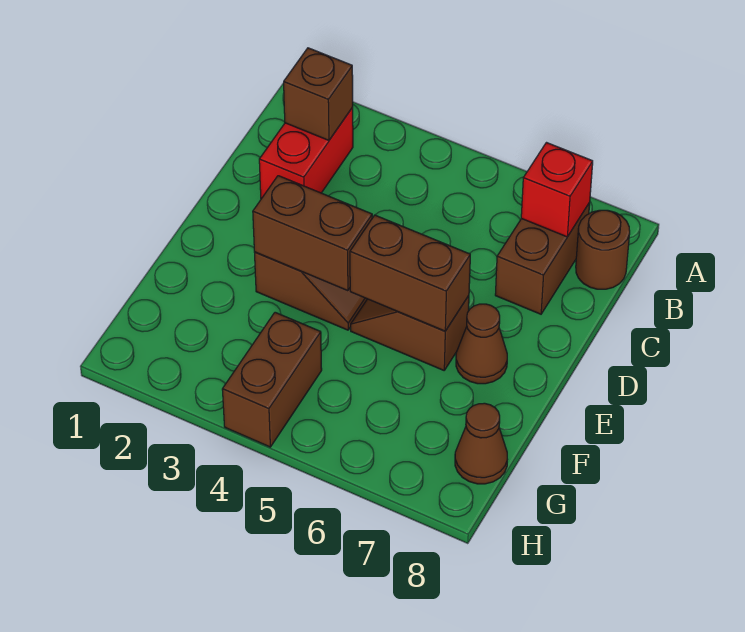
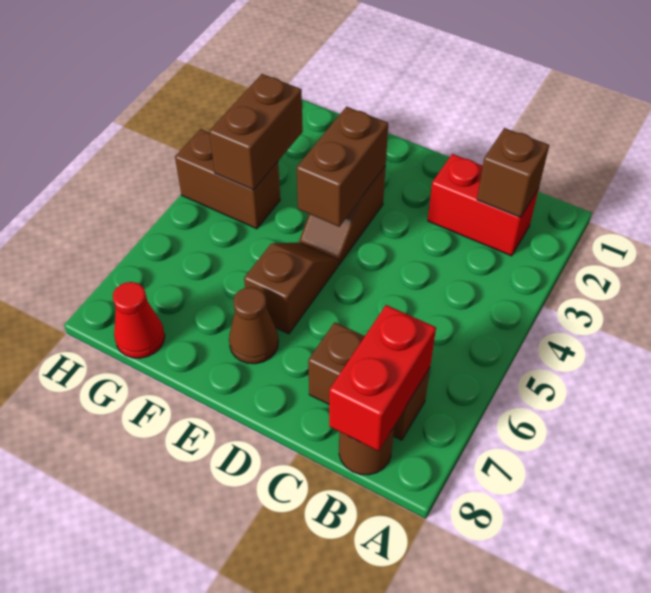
red 1x1 brick [521,143,593,237] -> red 1x2 brick [329,305,436,451]
brown 1x2 brick [350,215,470,331] -> brown 1x2 brick moved to [209,74,303,190]
brown 1x1 cone [455,403,507,484] -> red 1x1 cone [113,282,165,358]

